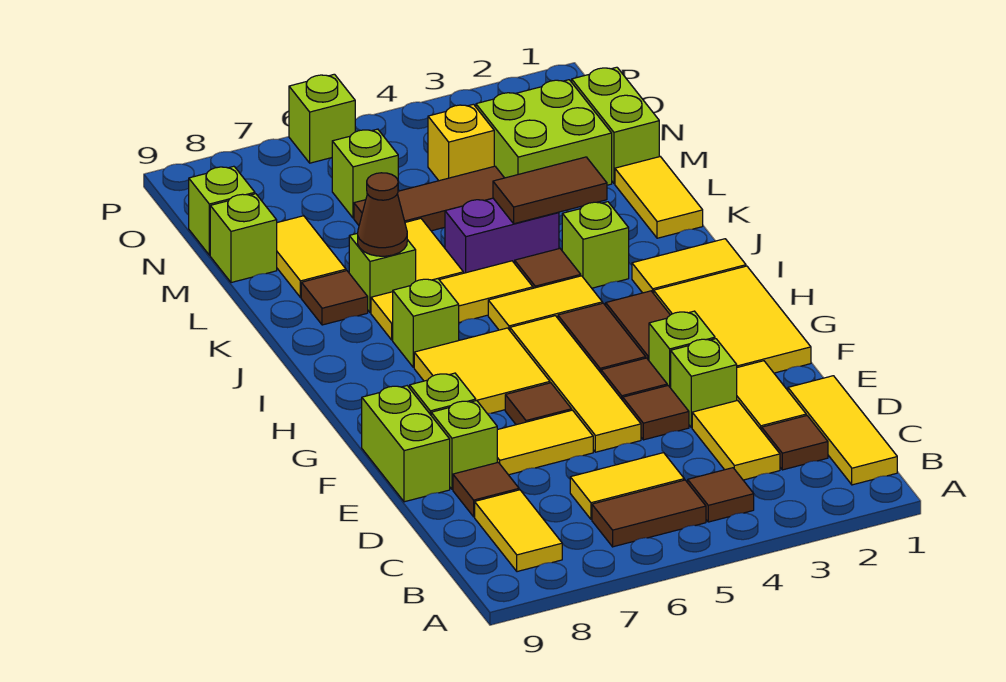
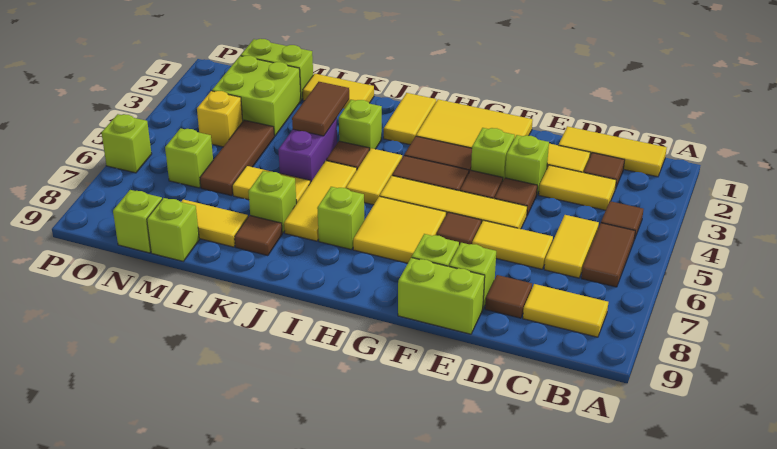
yellow 1x2 tile [497,410,593,475] -> yellow 1x2 tile turned to [472,220,553,269]
brown 1x1 cone [358,173,407,256] -> none

